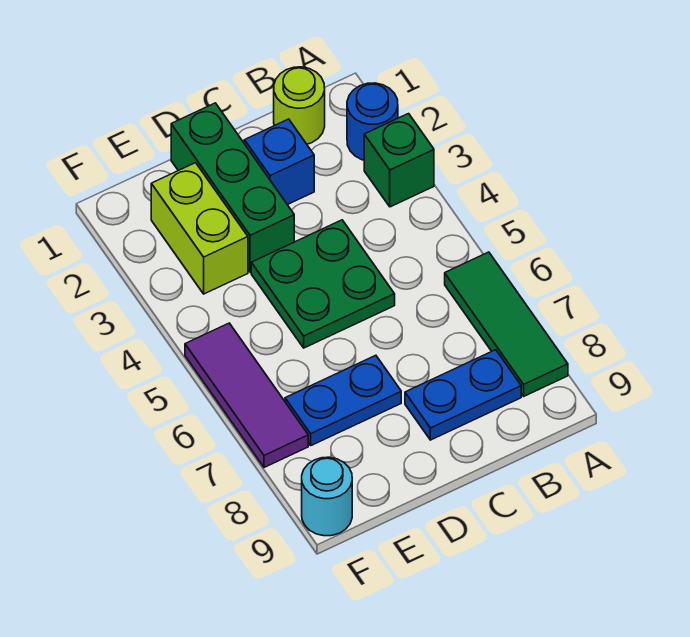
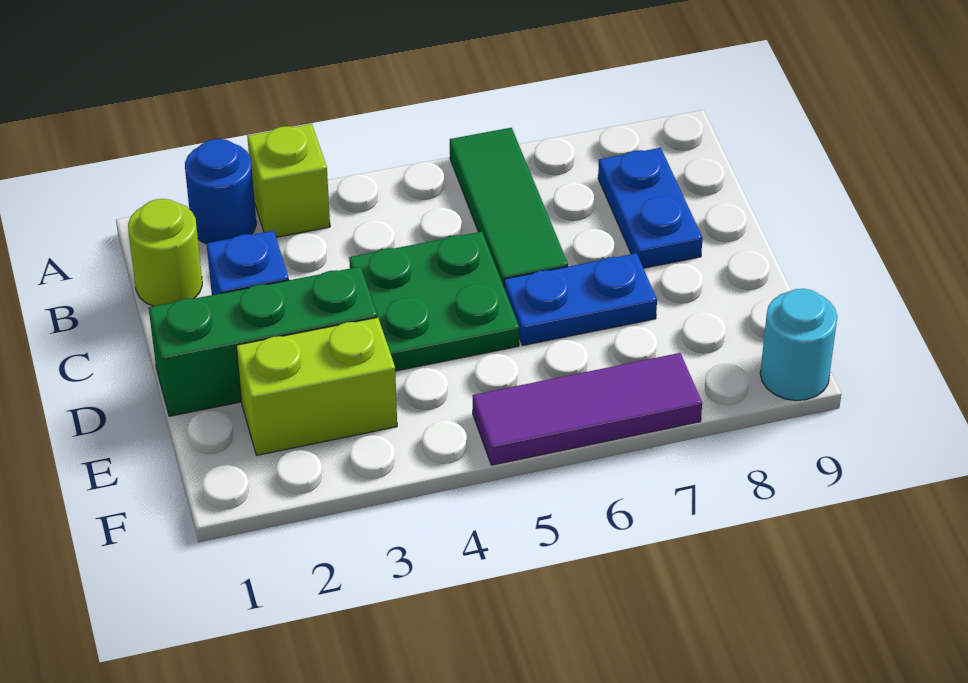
green 1x1 brick [364,114,434,207] -> lime 1x1 brick [247,124,330,237]
green 1x3 tile [445,252,568,396] -> green 1x3 tile turned to [450,128,568,286]
blue 1x2 plate [285,355,401,445] -> blue 1x2 plate turned to [504,253,657,345]

